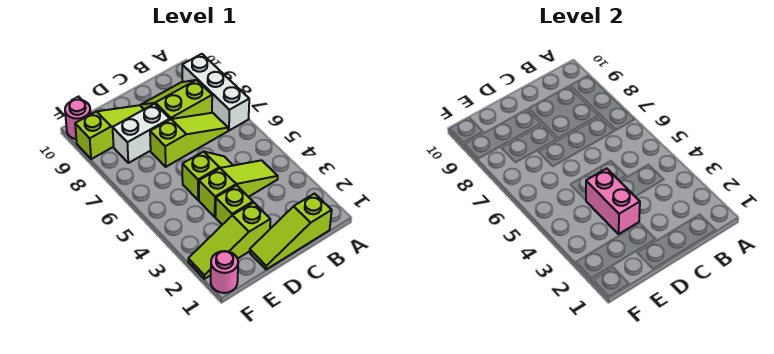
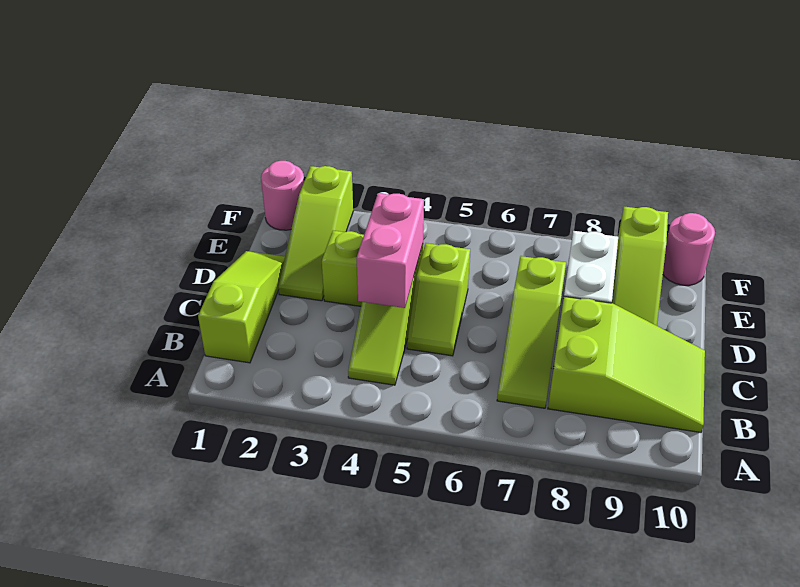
white 1x3 brick [182,54,249,131] -> none
lime 2x2 slope [141,80,212,119] -> lime 2x3 slope [548,297,705,432]
lime 1x3 slope [188,202,270,279] -> lime 1x3 slope turned to [278,166,353,301]
pink 1x2 brick [586,168,640,234] -> pink 1x2 brick turned to [356,193,424,308]

